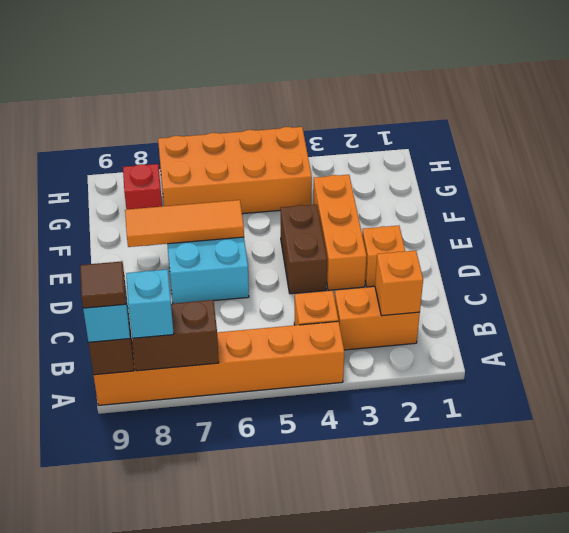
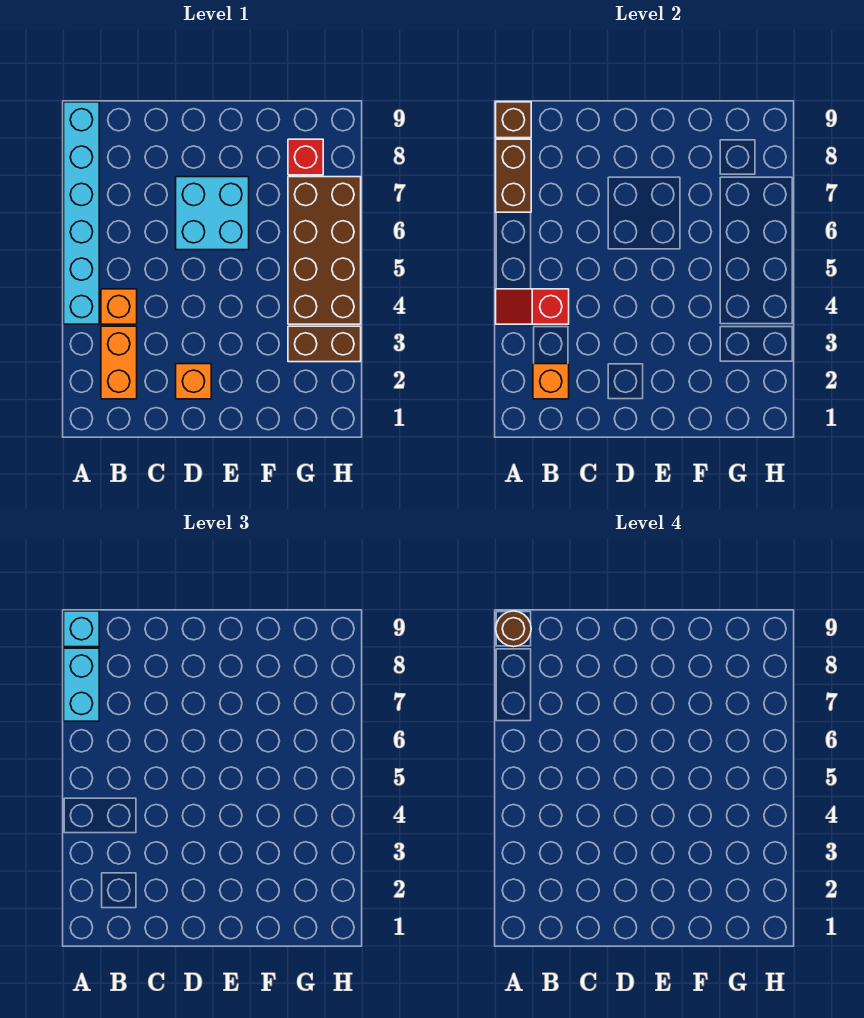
orange 1x6 brick [94,321,344,405] -> cyan 1x6 brick [64,102,99,324]
none -> red 1x2 slope [496,289,569,324]
cyan 1x1 brick [126,269,174,339] -> cyan 1x2 brick [64,648,99,721]
brown 1x1 tile [80,261,126,308] -> brown 1x1 round brick [496,611,531,647]
orange 1x3 brick [313,175,367,290] -> none
brown 1x2 brick [281,204,327,294] -> brown 1x2 brick moved to [288,326,361,362]
orange 1x3 tile [125,200,244,247] -> none
orange 2x4 brick [158,127,312,214] -> brown 2x4 brick [288,177,361,324]

